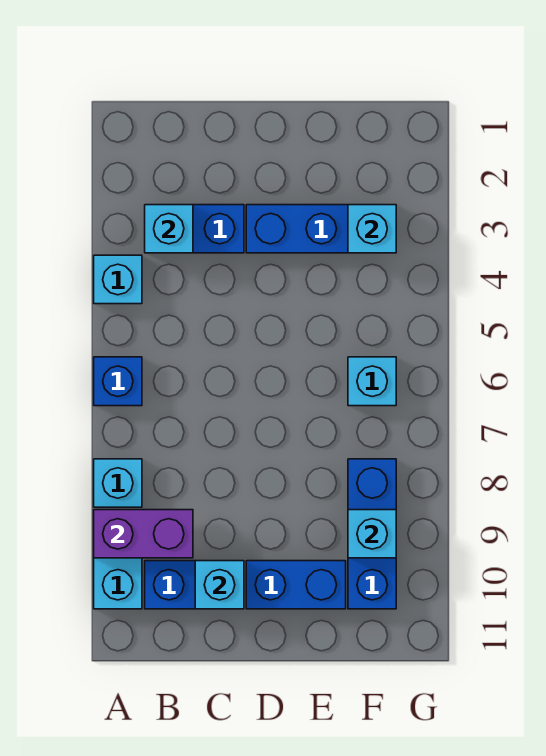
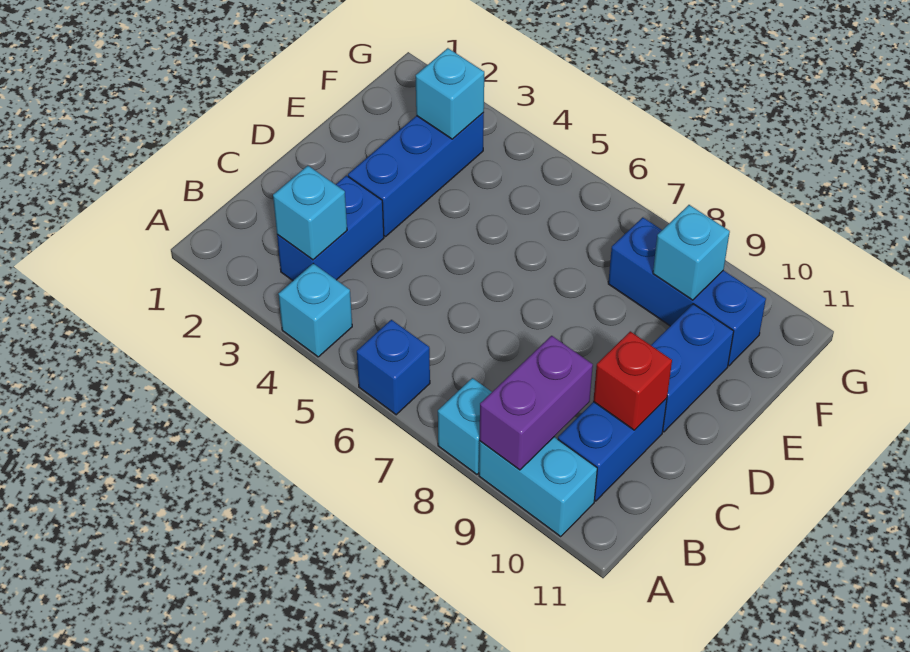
cyan 1x1 brick [195,561,244,609] -> red 1x1 brick [593,331,672,430]
cyan 1x1 brick [348,357,396,406] -> none

